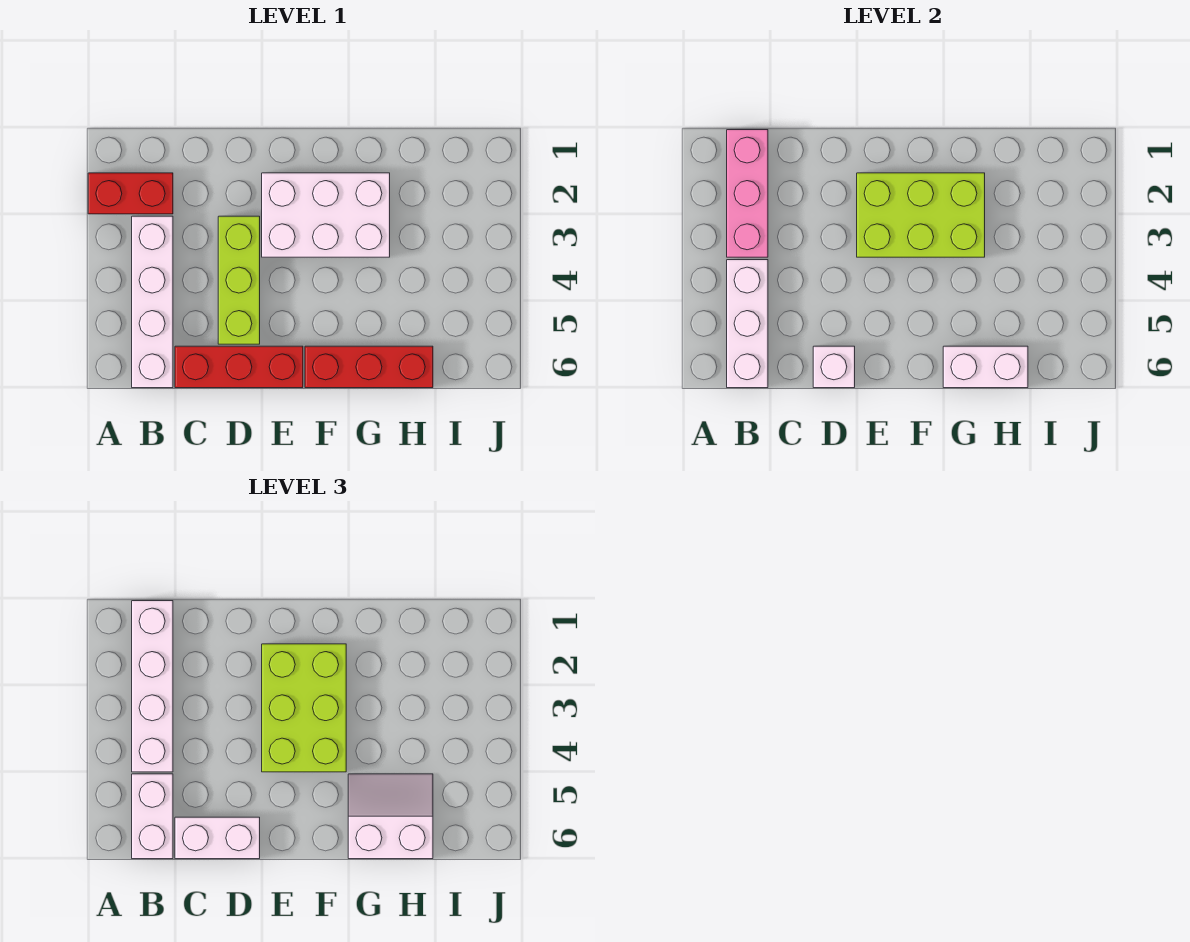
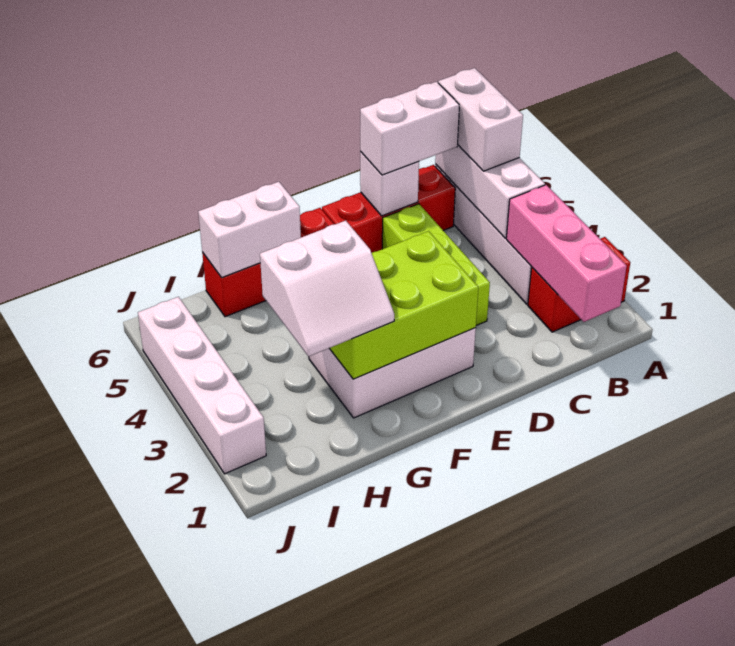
white 1x4 brick [132,601,173,772] -> white 1x4 brick moved to [138,297,266,474]
lime 2x3 brick [262,644,346,772] -> none
white 2x2 slope [348,774,433,859] -> white 2x2 slope moved to [260,220,394,357]

